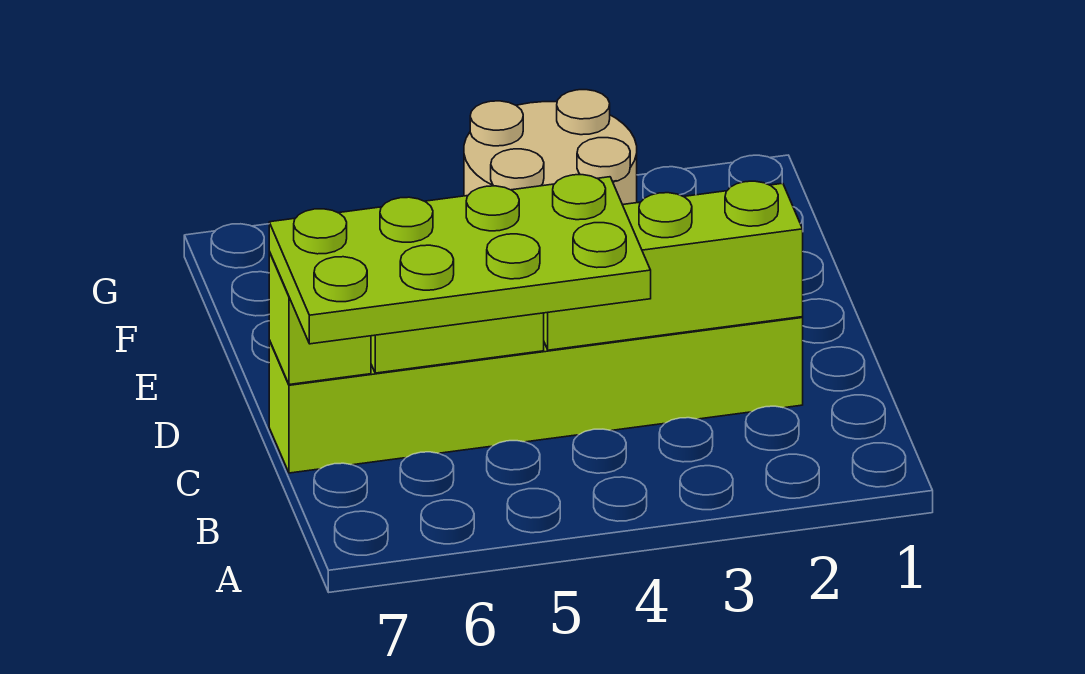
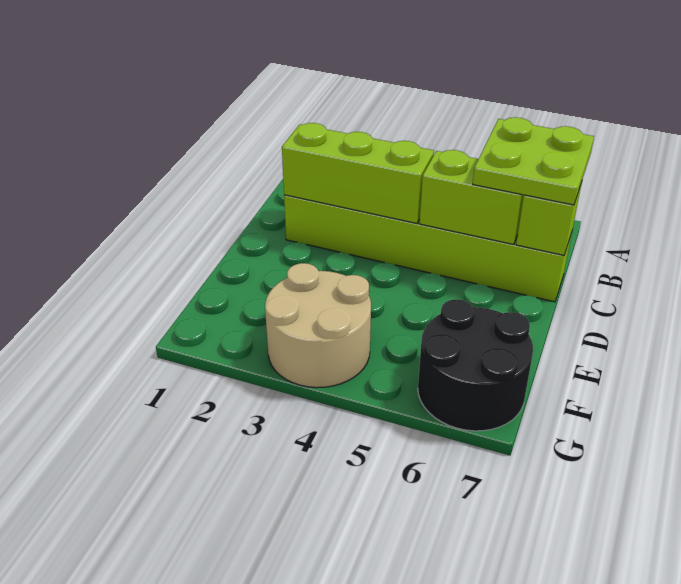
lime 2x4 plate [269,175,651,344] -> lime 2x2 plate [473,117,594,205]
none -> black 2x2 round brick [418,299,533,431]

